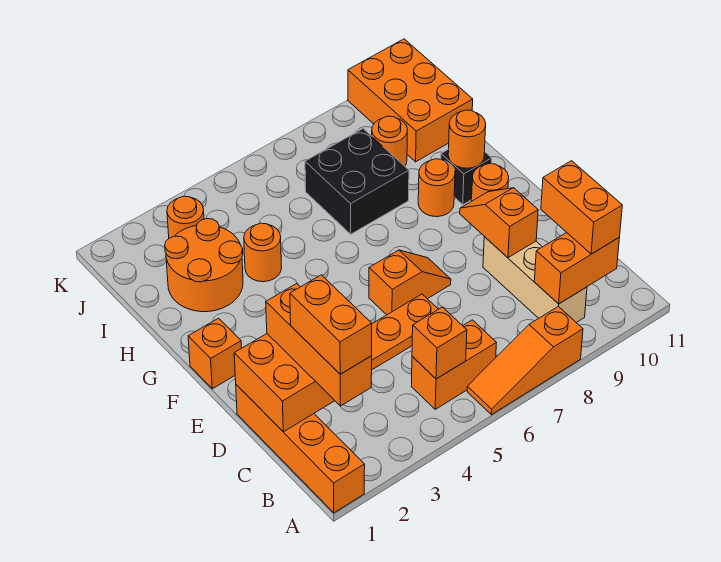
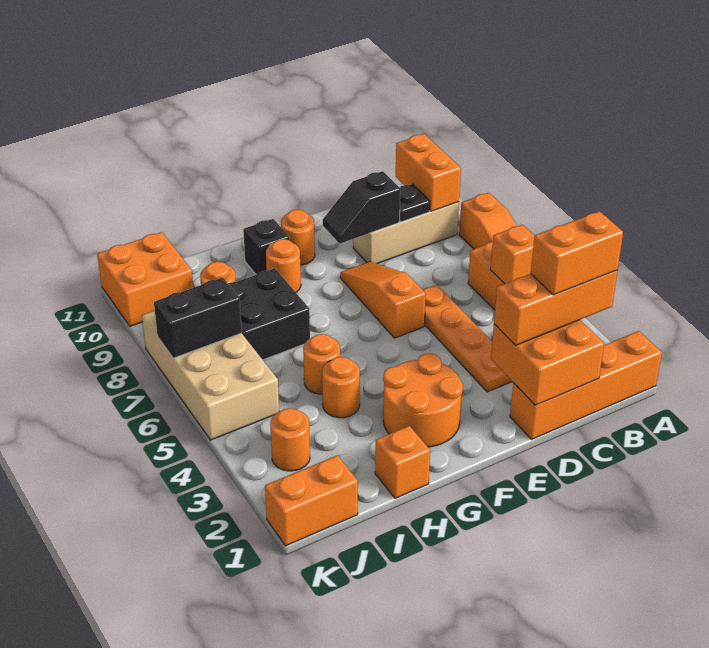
orange 1x2 brick [541,161,622,254] -> orange 1x2 brick moved to [265,455,358,546]
none -> black 1x1 plate [399,184,430,222]
orange 1x2 slope [460,188,538,258] -> black 1x2 slope [323,171,400,244]
orange 1x2 slope [369,250,451,315] -> orange 1x3 slope [340,262,426,338]
orange 1x1 brick [188,318,242,389] -> orange 1x1 brick moved to [375,426,430,498]
orange 1x1 round brick [448,110,486,168] -> orange 1x1 round brick moved to [303,334,340,394]
orange 2x2 round brick [165,219,243,312] -> orange 2x2 round brick moved to [383,353,463,447]
orange 2x3 brick [348,39,473,162] -> orange 2x2 brick [97,232,194,326]
none -> tan 2x4 brick [142,311,279,440]
none -> black 1x2 brick [154,278,242,358]

